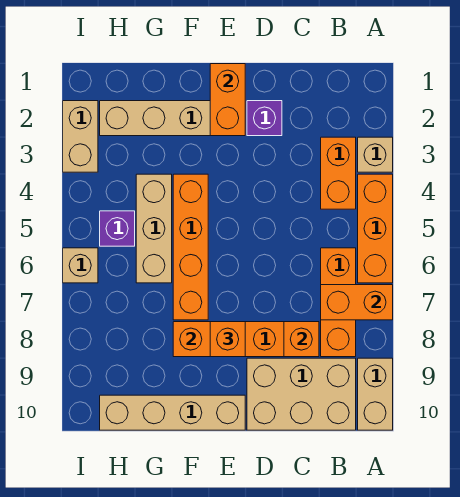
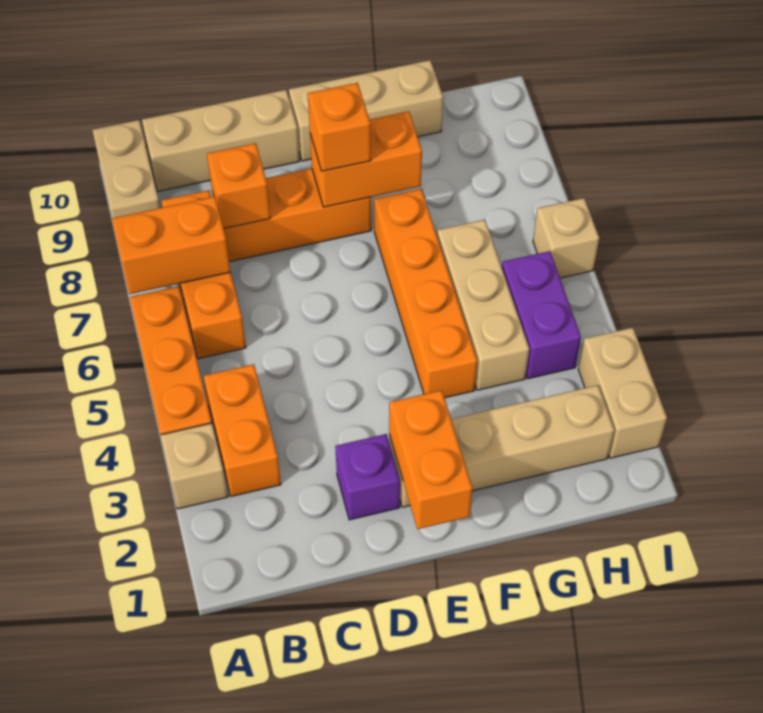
tan 2x3 brick [247,358,356,430] -> tan 1x3 brick [142,90,300,191]
tan 1x4 brick [100,395,245,430] -> tan 1x3 brick [289,60,443,161]
purple 1x1 brick [100,211,135,246] -> purple 1x2 brick [501,251,581,379]

